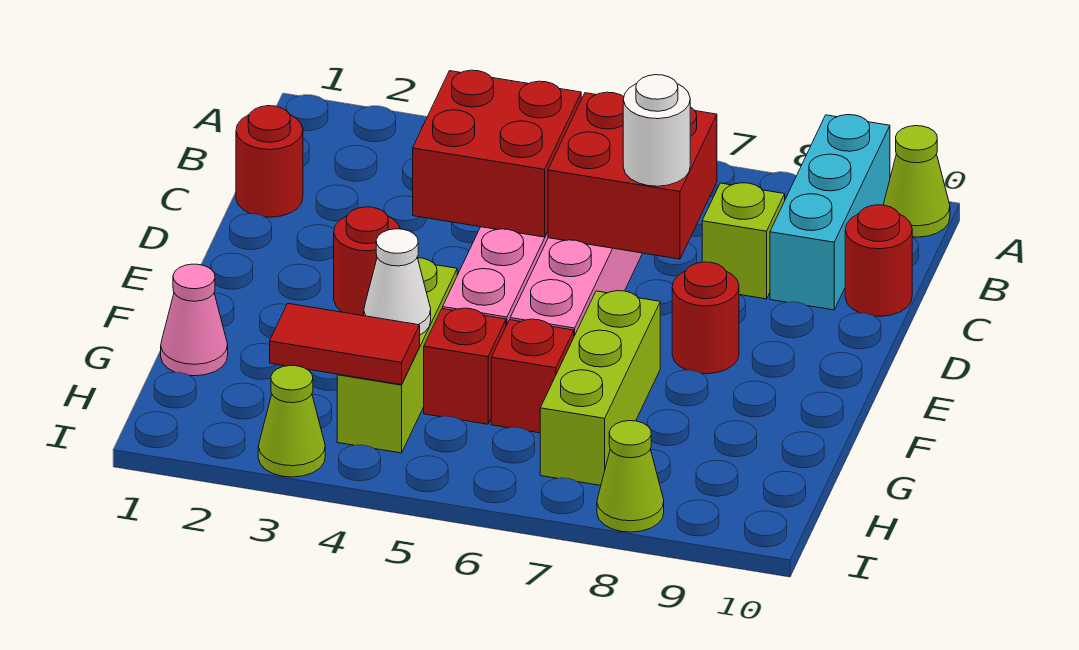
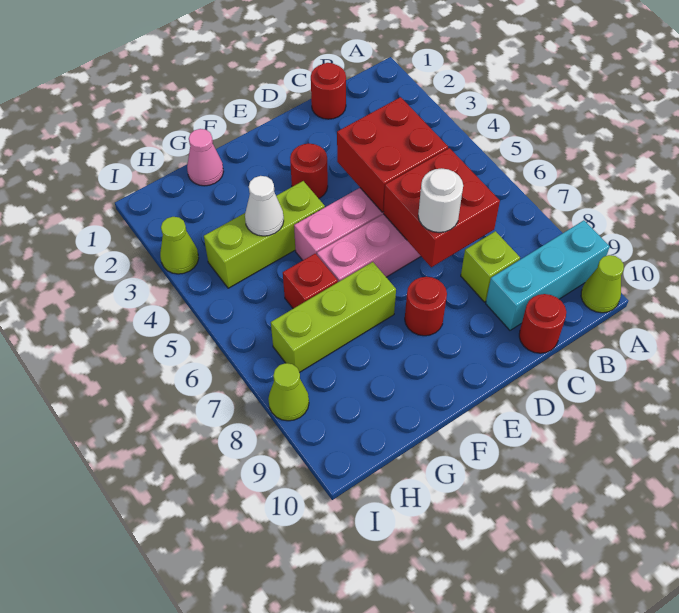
red 1x1 brick [424,308,506,424] -> none
red 1x2 tile [270,304,420,385] -> none

